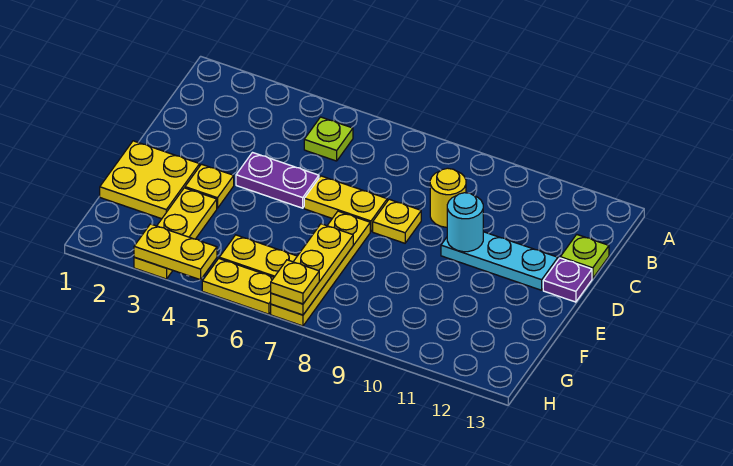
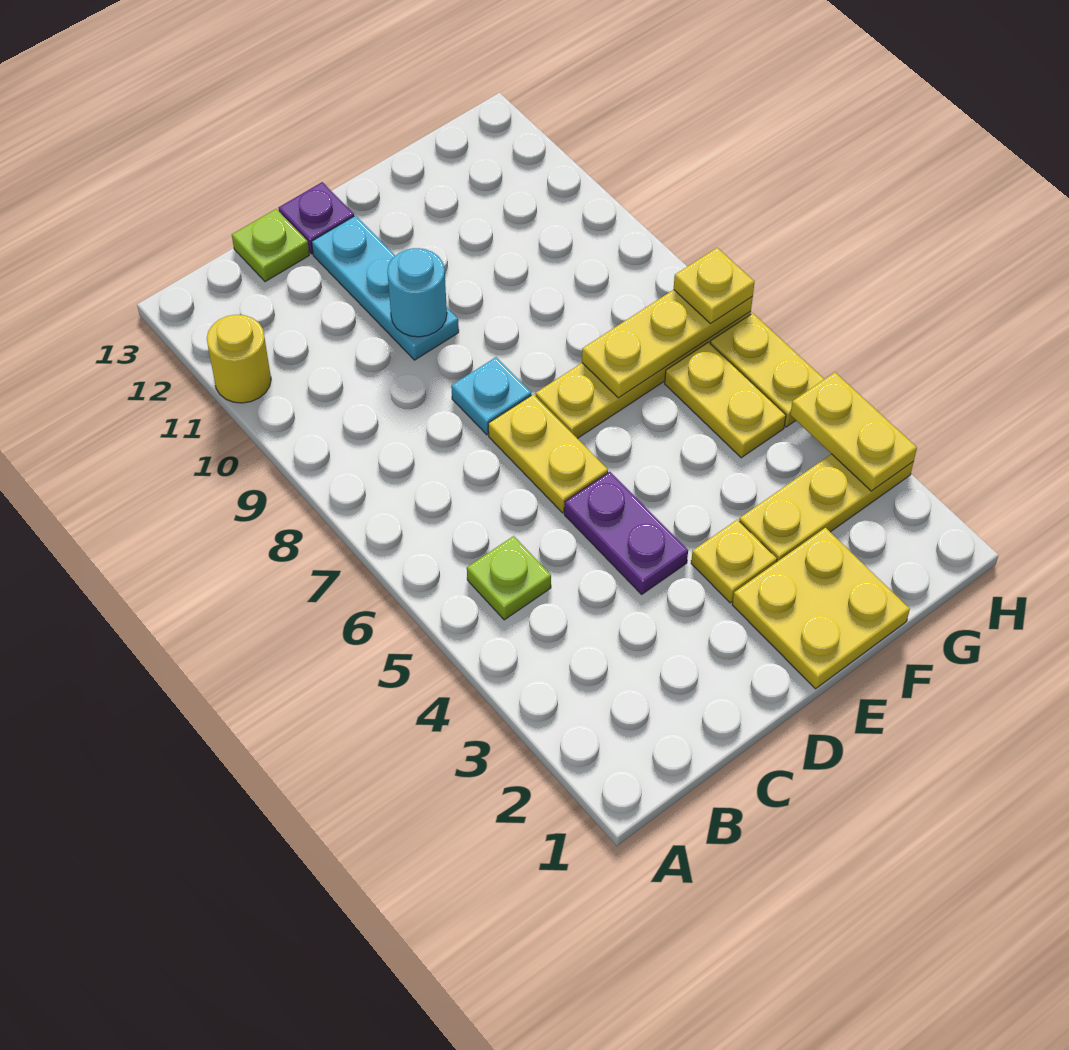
yellow 1x1 round brick [430,168,466,227] -> yellow 1x1 round brick moved to [207,315,271,403]
yellow 1x1 plate [373,199,421,243] -> cyan 1x1 plate [451,357,531,435]

